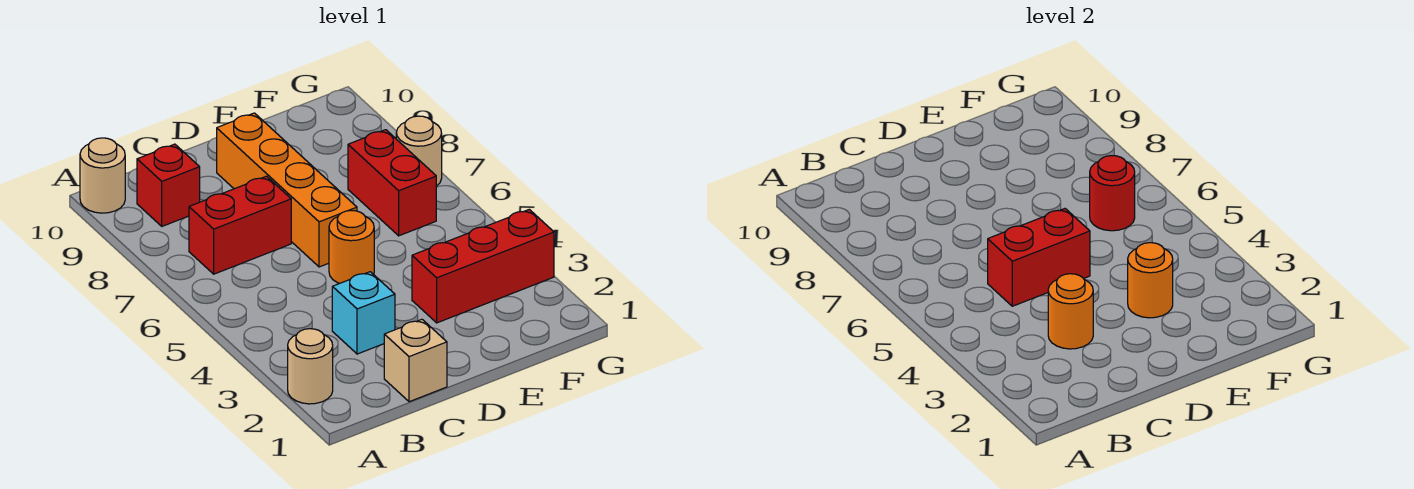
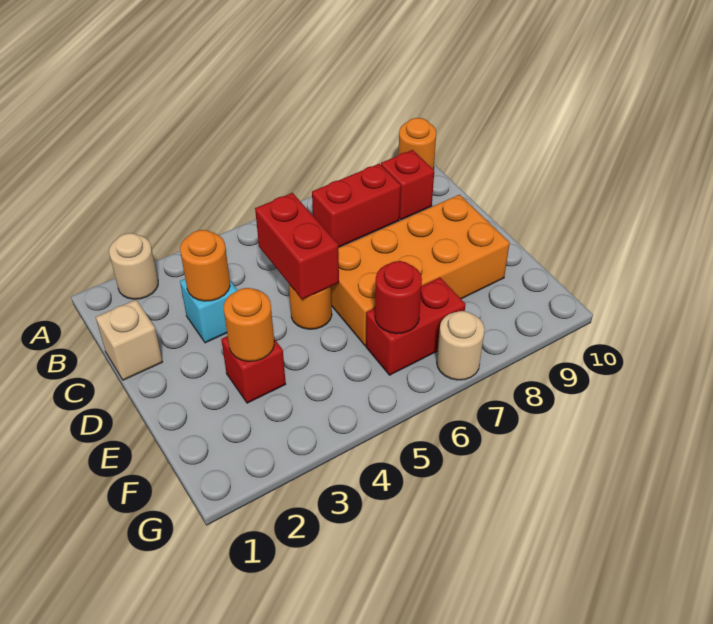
tan 1x1 round brick [80,138,125,213] -> orange 1x1 round brick [398,118,436,169]
red 1x2 brick [189,176,291,274] -> red 1x2 brick turned to [312,164,401,248]
orange 1x4 brick [217,113,357,267] -> orange 2x4 brick [331,195,510,346]
red 1x3 brick [412,209,554,323] -> red 1x1 brick [221,336,286,403]

